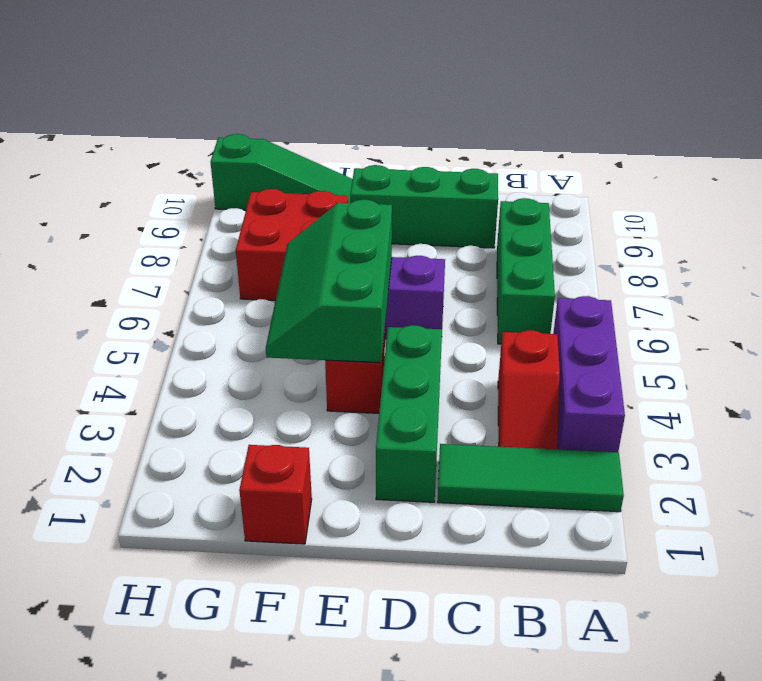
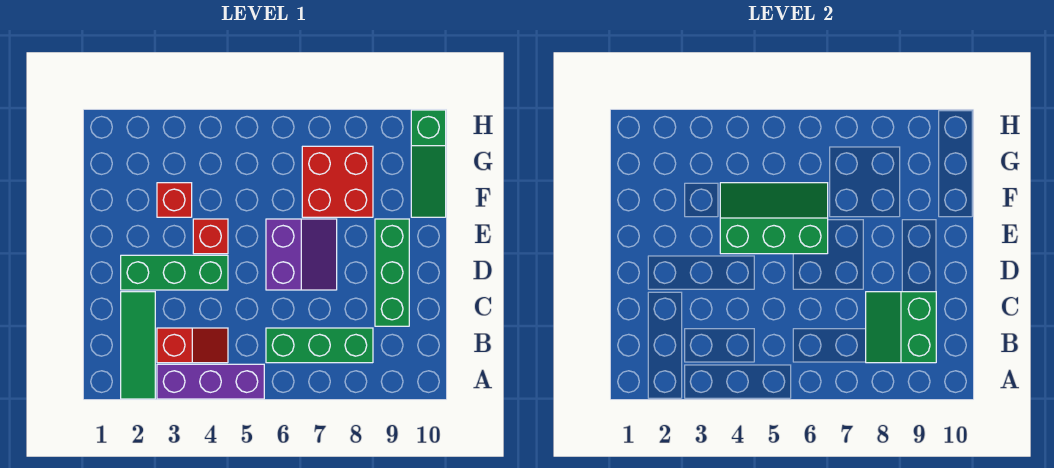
red 1x2 slope [498,330,560,449] -> red 1x2 slope turned to [157,328,228,363]
none -> green 2x2 slope [866,292,936,363]
red 1x1 brick [239,445,312,544] -> red 1x1 brick moved to [157,183,192,217]

